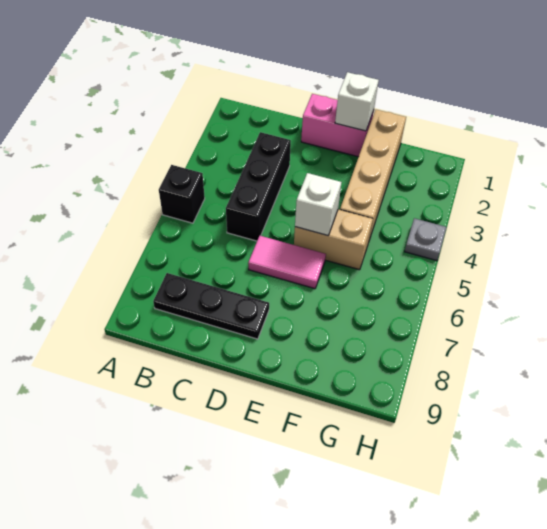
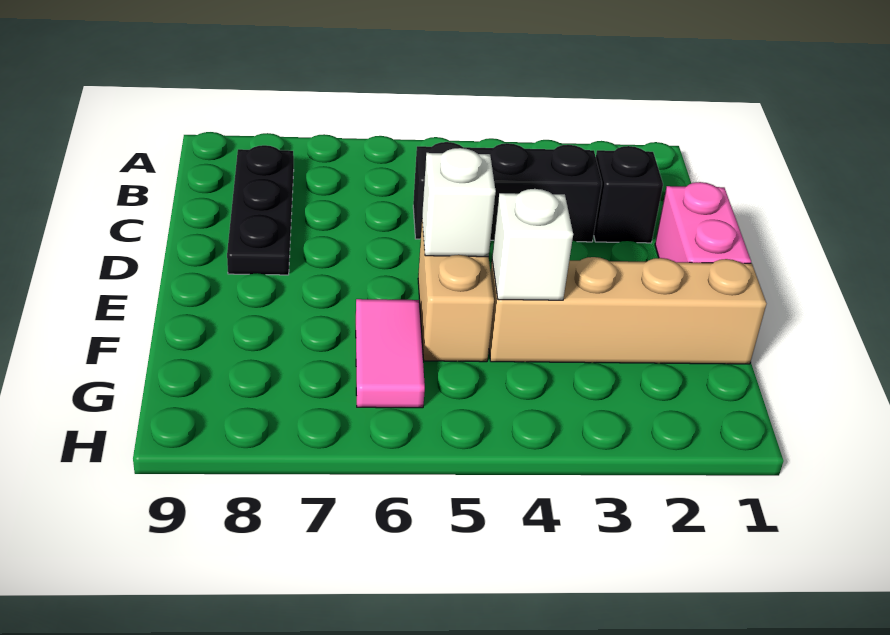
black 1x1 brick [159,165,205,223] -> black 1x1 brick moved to [594,146,663,243]
pink 1x2 tile [248,236,326,289] -> pink 1x2 tile moved to [356,299,425,408]
white 1x1 brick [335,72,379,131] -> white 1x1 brick moved to [492,189,573,300]
grey 1x1 plate [405,218,446,261] -> none

